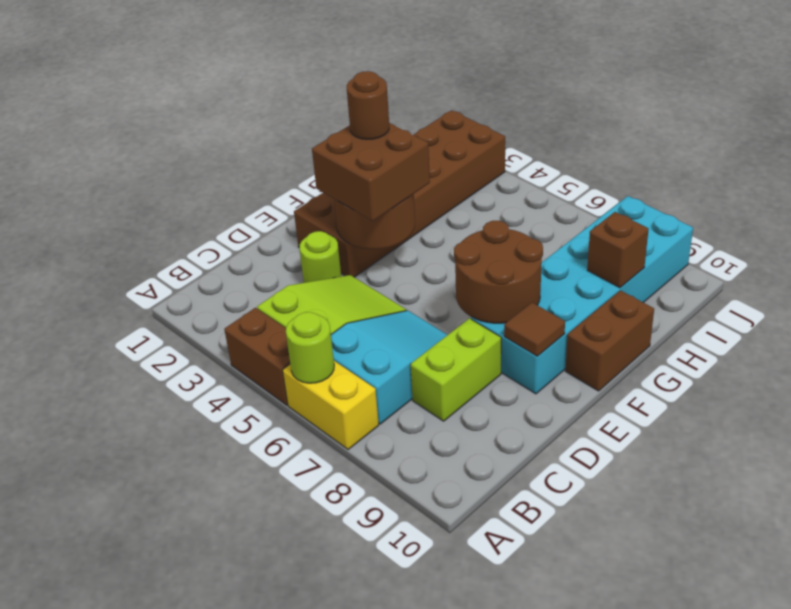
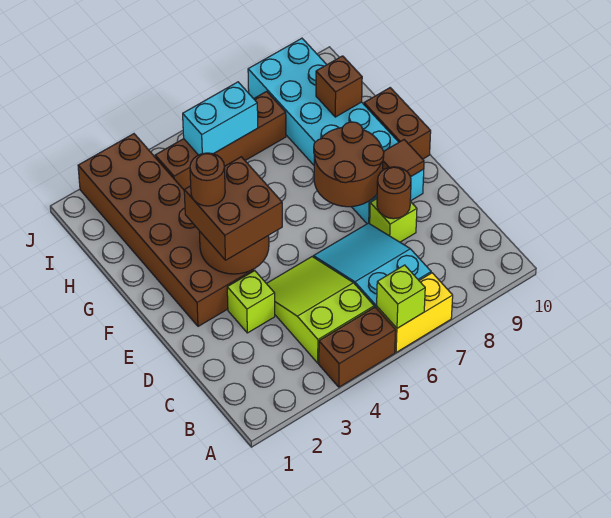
lime 1x1 round brick [286,312,334,383] -> lime 1x1 brick [377,265,425,328]
lime 1x2 brick [411,318,501,421] -> lime 1x1 brick [370,199,417,242]
lime 1x1 round brick [299,231,341,283] -> lime 1x1 brick [227,271,275,333]
none -> brown 1x1 round brick [377,167,411,219]
none -> brown 1x4 brick [155,91,286,190]
none -> cyan 1x2 brick [183,82,258,155]

